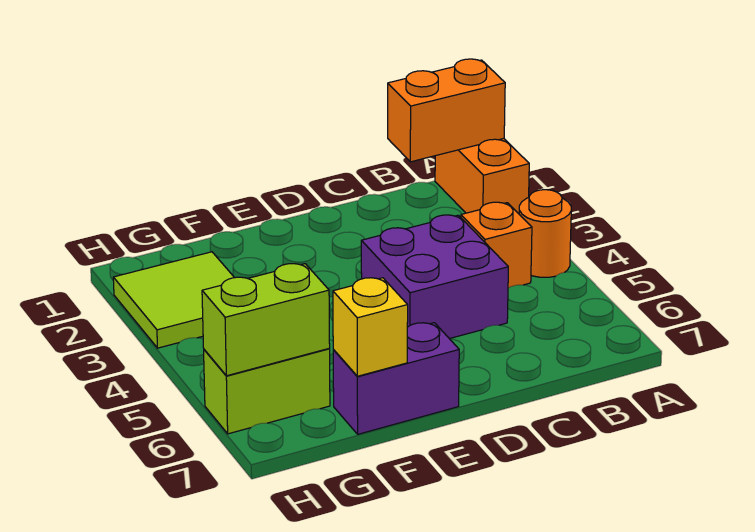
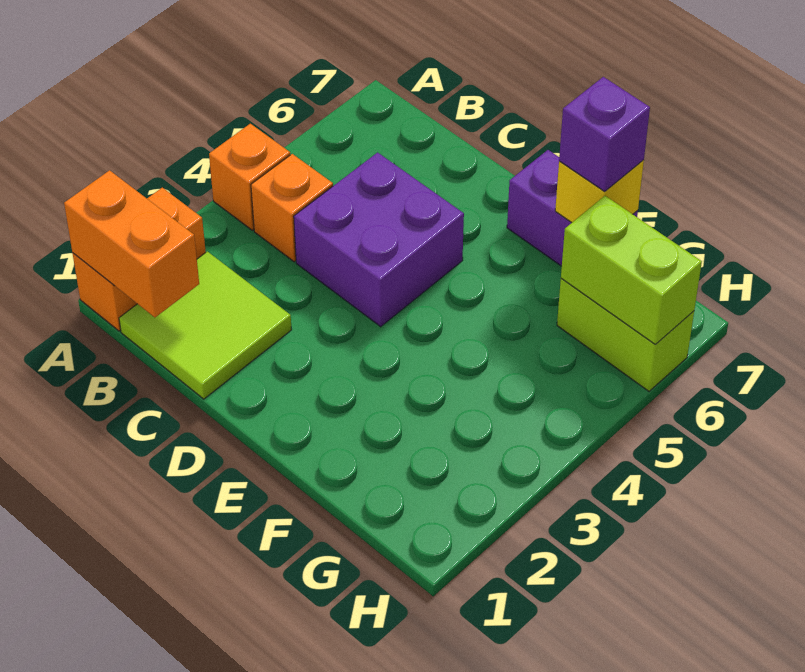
orange 1x1 round brick [519,190,571,277] -> orange 1x1 brick [209,124,290,230]
none -> purple 1x1 brick [559,77,650,191]
lime 2x2 tile [113,252,234,348] -> lime 2x2 tile moved to [119,251,292,399]

